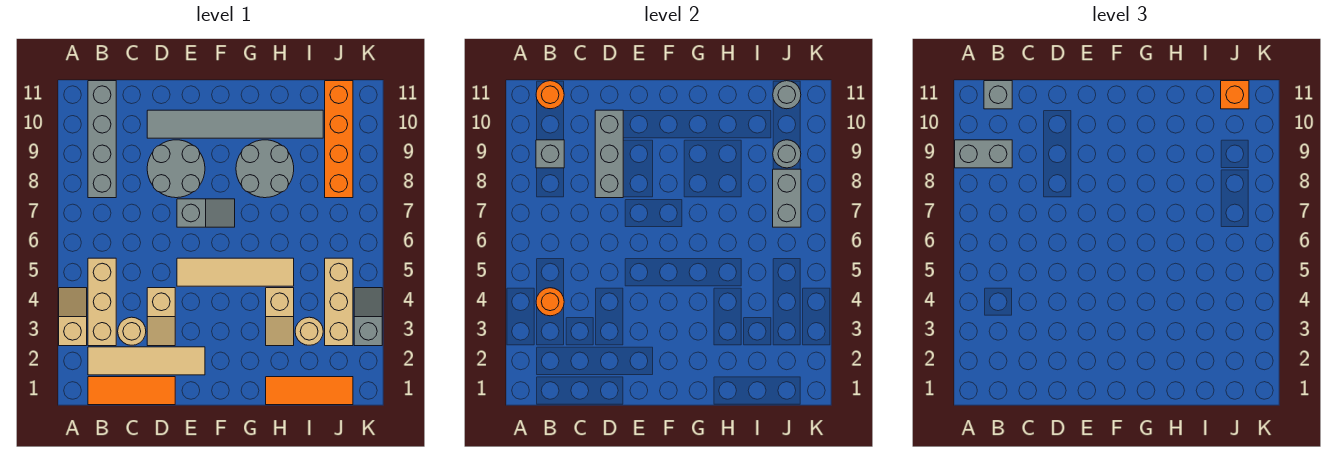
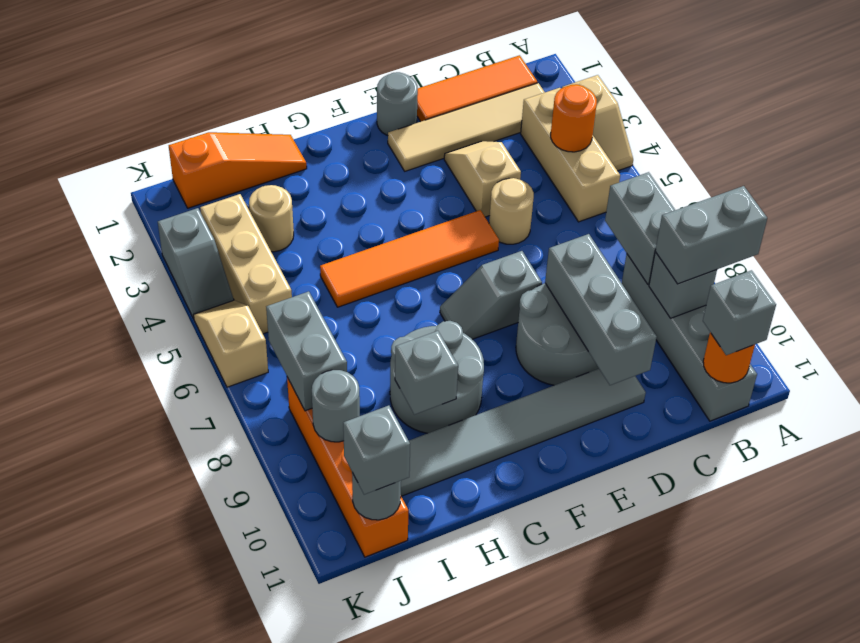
none -> grey 1x2 brick [605,172,675,284]
tan 1x1 round brick [118,317,146,345] -> tan 1x1 round brick moved to [489,178,534,244]
none -> grey 1x1 round brick [377,72,418,136]
tan 1x4 tile [177,258,294,286] -> orange 1x4 tile [320,210,499,307]
orange 1x3 tile [266,377,353,405] -> orange 1x3 slope [169,132,307,208]
tan 1x2 slope [266,288,294,346] -> tan 1x2 slope moved to [194,300,268,387]
none -> grey 1x1 brick [395,331,458,415]
orange 1x1 brick [1221,81,1249,109] -> grey 1x1 brick [343,405,410,495]

